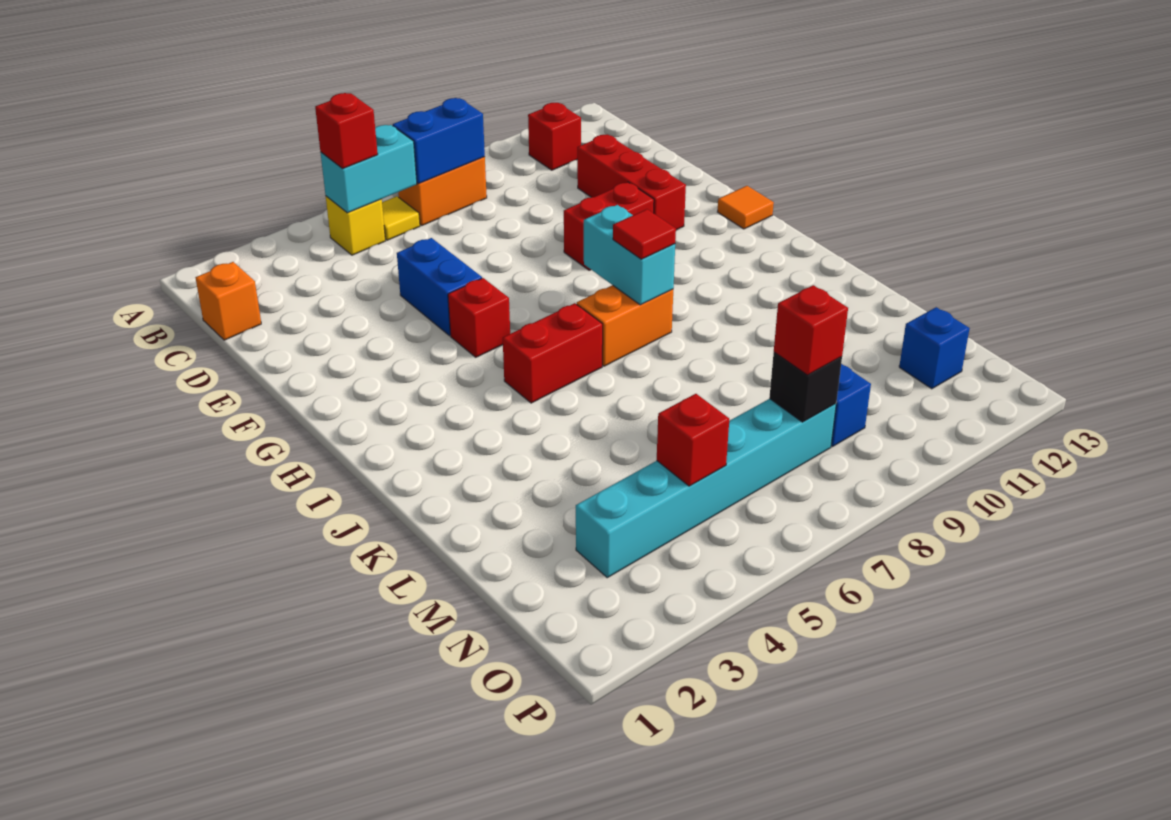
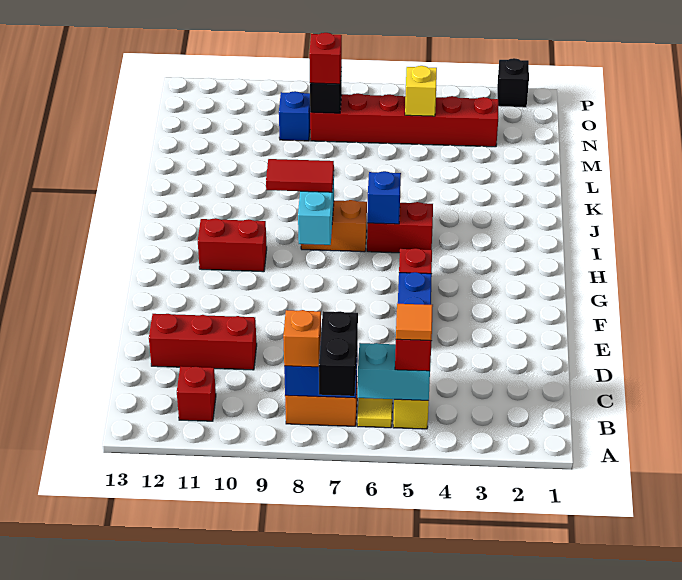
none -> black 1x2 brick [319,311,358,396]
orange 1x1 brick [196,262,261,340] -> orange 1x1 brick moved to [283,310,321,367]
red 1x3 brick [577,134,686,230] -> red 1x3 brick turned to [149,314,257,370]
red 1x2 brick [564,182,654,270] -> red 1x2 brick moved to [198,218,267,272]
orange 1x1 tile [718,186,774,229] -> orange 1x1 tile moved to [396,304,433,341]
red 1x1 tile [613,209,676,259] -> red 1x2 tile [266,159,334,192]
cyan 1x6 brick [576,399,836,578] -> red 1x6 brick [310,93,498,147]
red 1x1 brick [657,394,729,486] -> yellow 1x1 brick [405,66,437,116]
blue 1x1 brick [899,307,970,389] -> blue 1x1 brick moved to [367,171,401,224]
none -> black 1x1 brick [497,58,529,107]

